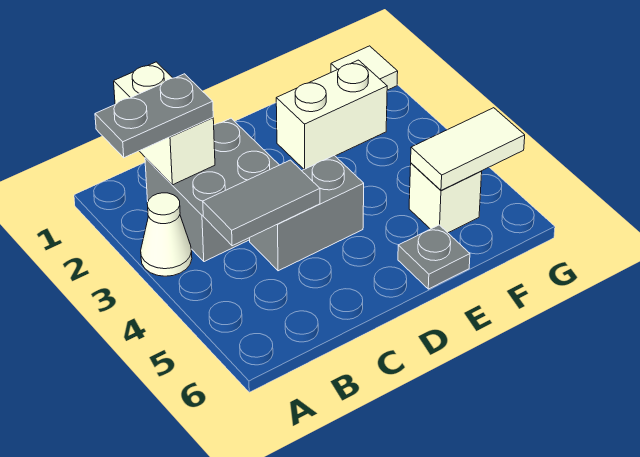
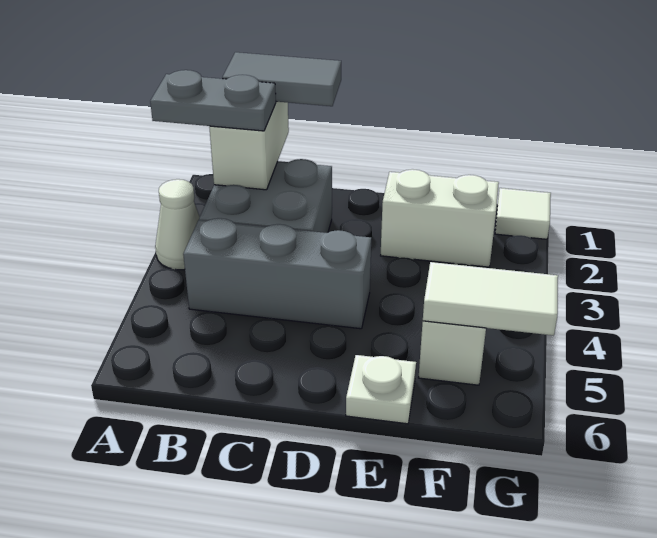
grey 1x2 tile [203,160,320,246] -> grey 1x2 tile moved to [222,52,341,106]
grey 1x2 brick [249,155,364,271] -> grey 1x3 brick [183,218,371,329]
grey 1x1 plate [398,225,470,289] -> white 1x1 plate [346,355,416,424]

